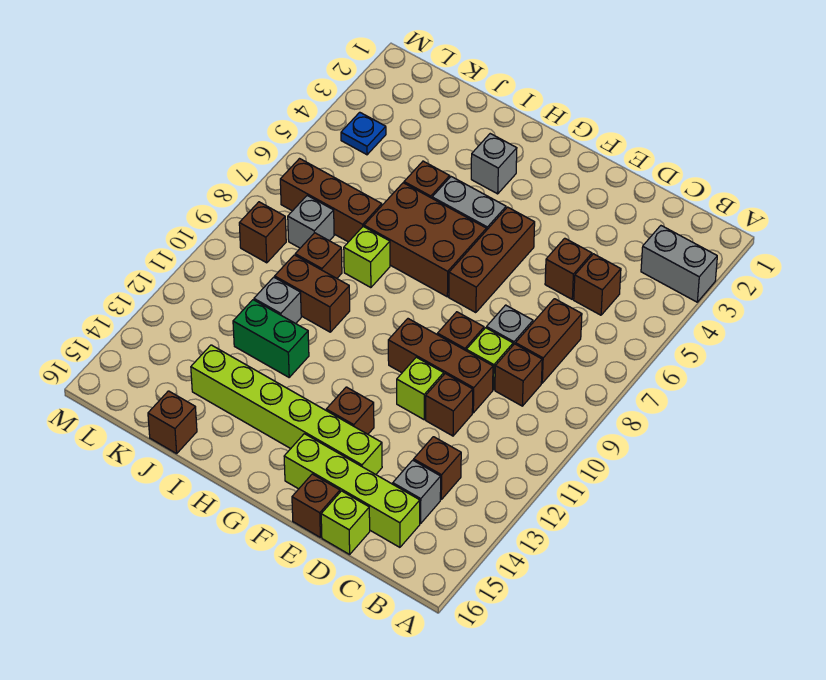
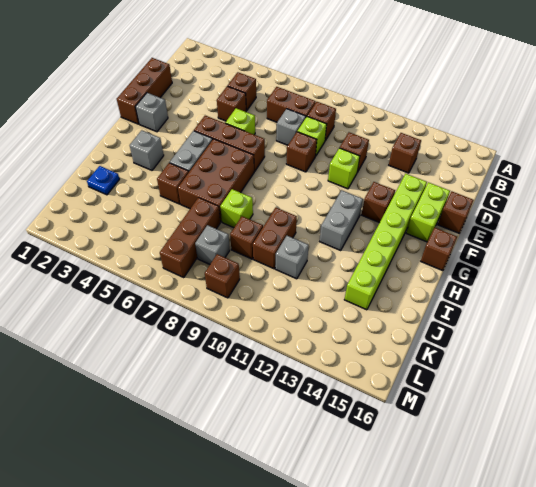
grey 1x2 brick [641,226,717,302] -> grey 1x2 brick moved to [320,190,363,251]
grey 1x1 brick [393,460,441,523] -> grey 1x1 brick moved to [136,93,168,132]
lime 1x4 brick [284,434,420,547] -> lime 1x2 brick [406,182,450,242]
brown 1x3 brick [388,319,493,413] -> brown 1x3 brick moved to [117,58,172,124]
lime 1x1 brick [321,491,370,554] -> lime 1x1 brick moved to [225,108,255,135]
green 1x2 brick [233,300,309,377] -> none
brown 1x1 brick [148,391,197,454] -> brown 1x1 brick moved to [421,228,457,271]
blue 1x1 plate [341,112,386,155] -> blue 1x1 plate moved to [87,166,119,195]

